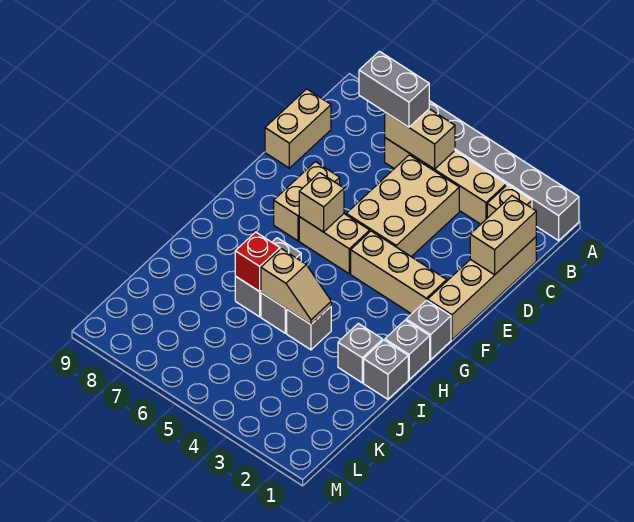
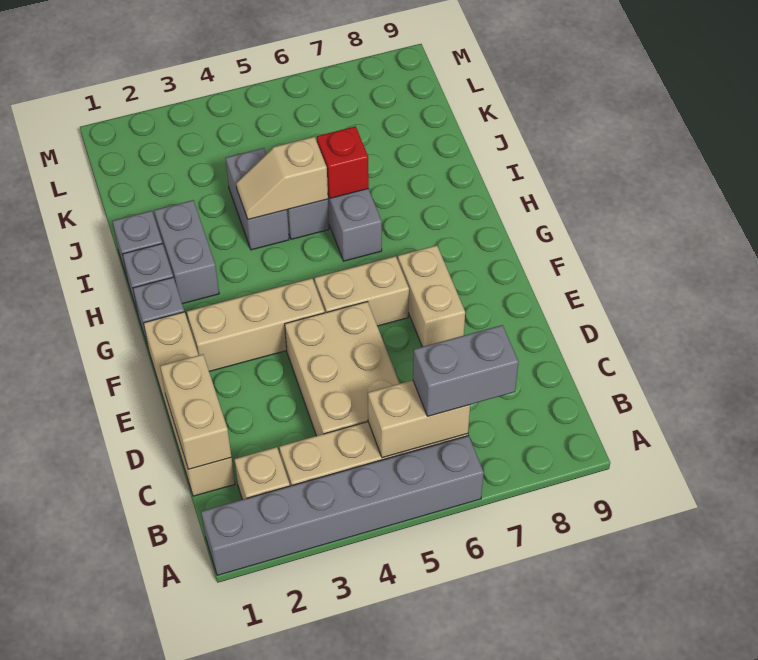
tan 1x2 brick [265,89,331,168] -> none
tan 1x1 brick [299,173,344,232] -> none
grey 1x1 brick [338,323,383,383] -> grey 1x2 brick [154,200,219,304]
grey 1x1 brick [287,307,331,350] -> grey 1x2 brick [226,148,289,250]

